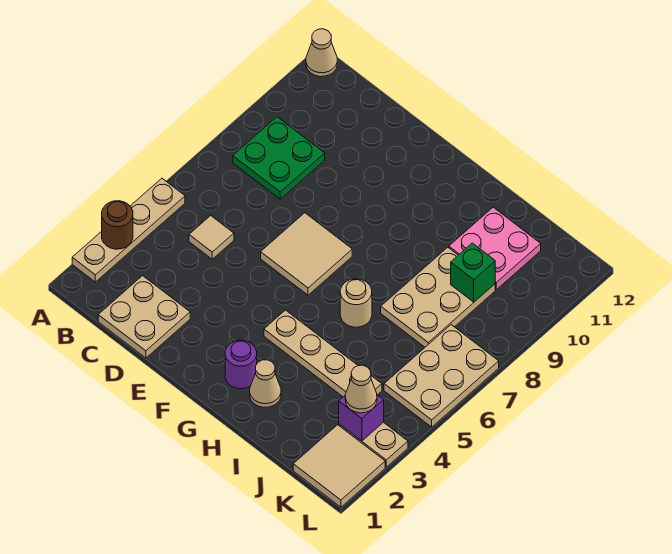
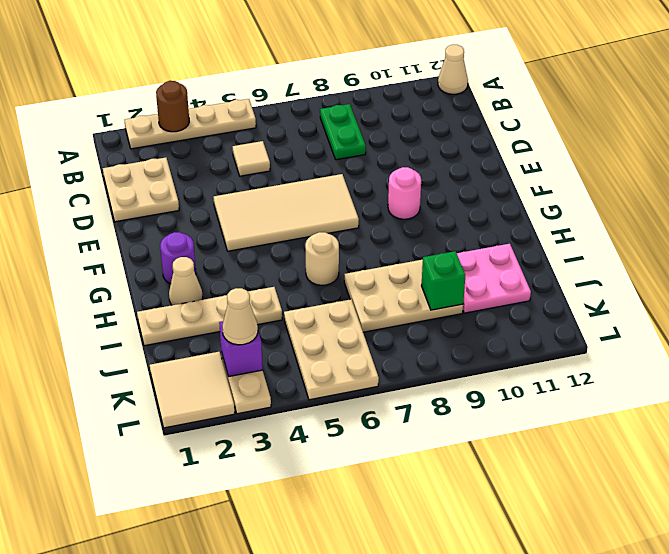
green 2x2 plate [233,117,325,199] -> green 1x2 plate [320,104,366,160]
tan 2x2 tile [261,213,352,295] -> tan 2x4 tile [214,174,359,251]
none -> pink 1x1 round brick [388,167,421,219]
tan 1x4 plate [264,310,382,397] -> tan 1x4 plate turned to [137,287,282,346]
tan 2x3 plate [384,325,499,427] -> tan 2x3 plate turned to [284,299,379,400]

